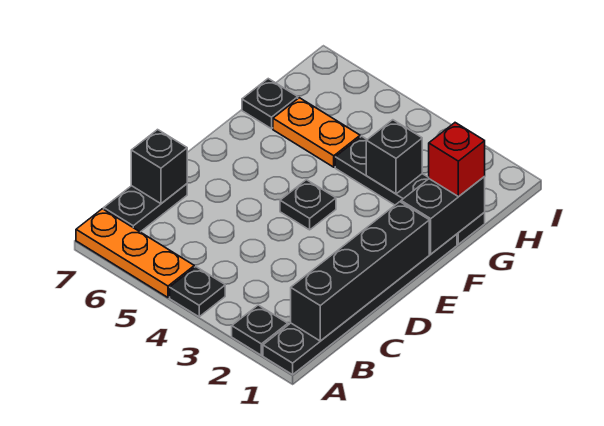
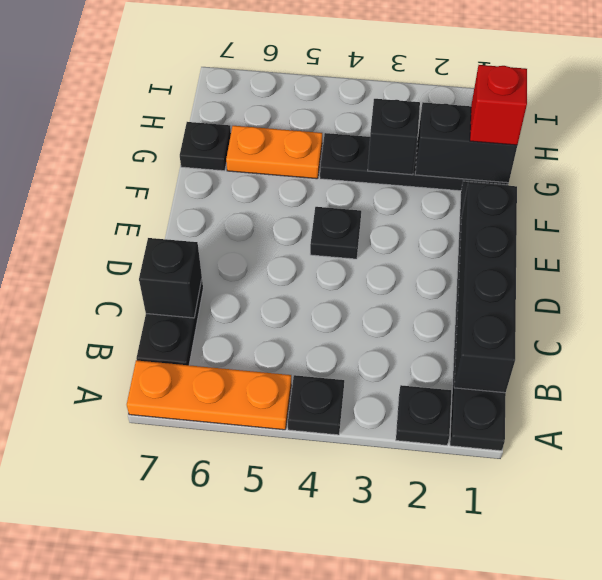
black 1x2 brick [401,177,485,254] -> black 1x2 brick turned to [415,102,517,183]

